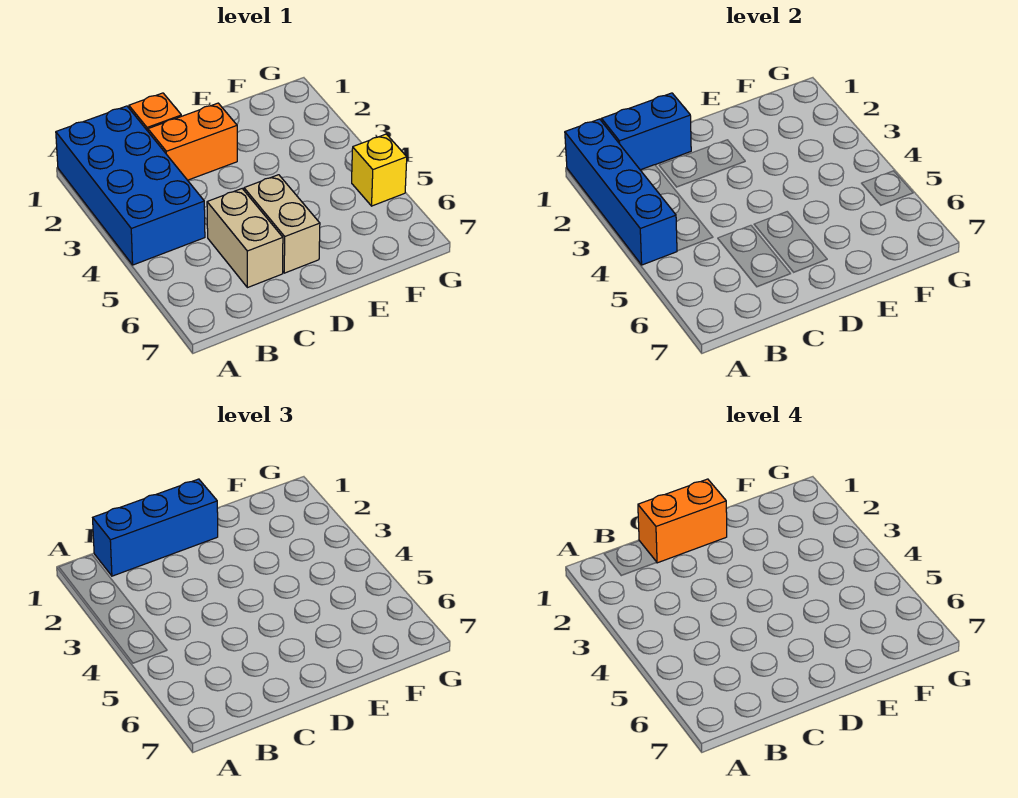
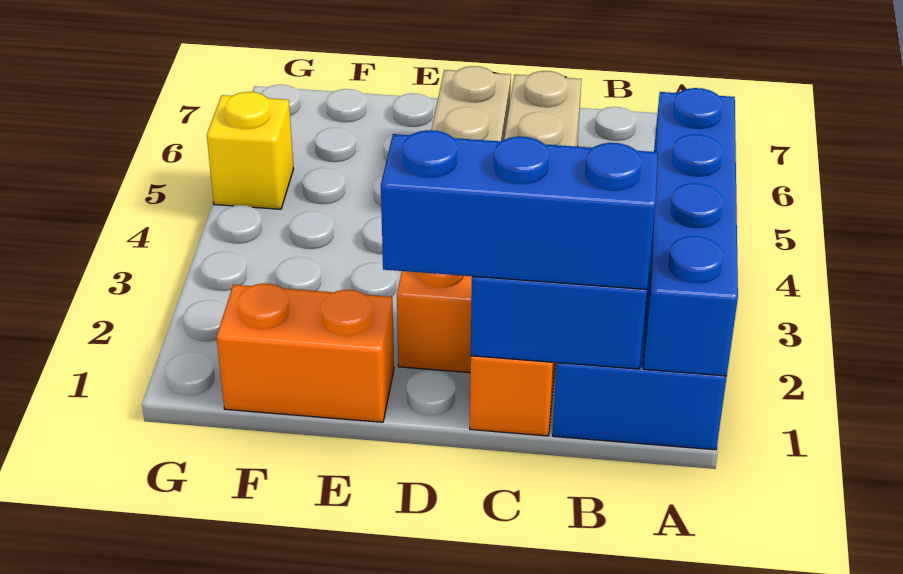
orange 1x2 brick [638,479,727,563] -> orange 1x2 brick moved to [217,283,394,422]

